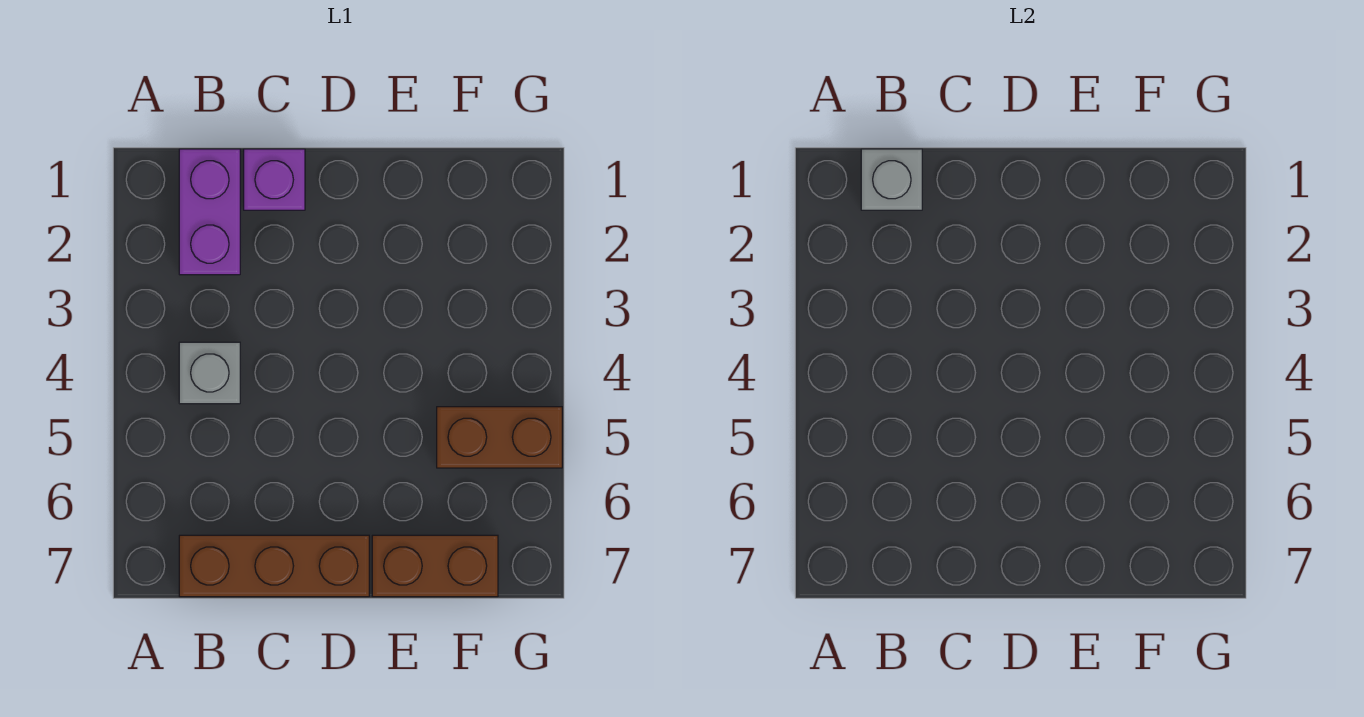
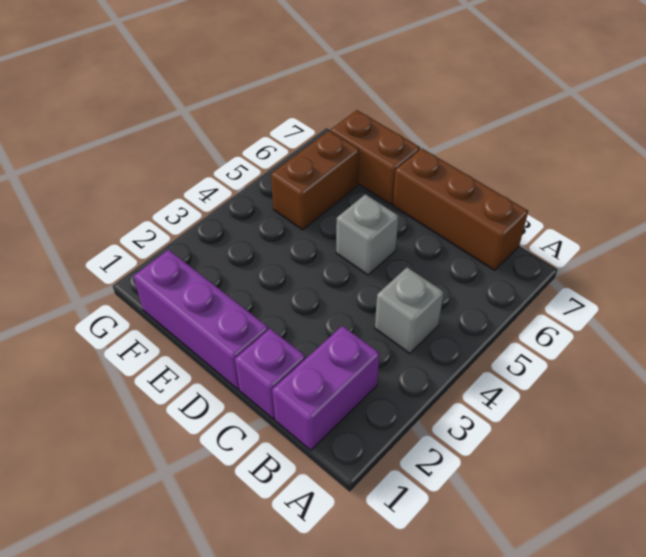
grey 1x1 brick [861,149,922,210] -> grey 1x1 brick moved to [336,194,399,275]
none -> purple 1x3 brick [134,250,269,390]
brown 1x2 brick [437,407,562,468] -> brown 1x2 brick turned to [271,131,359,230]

